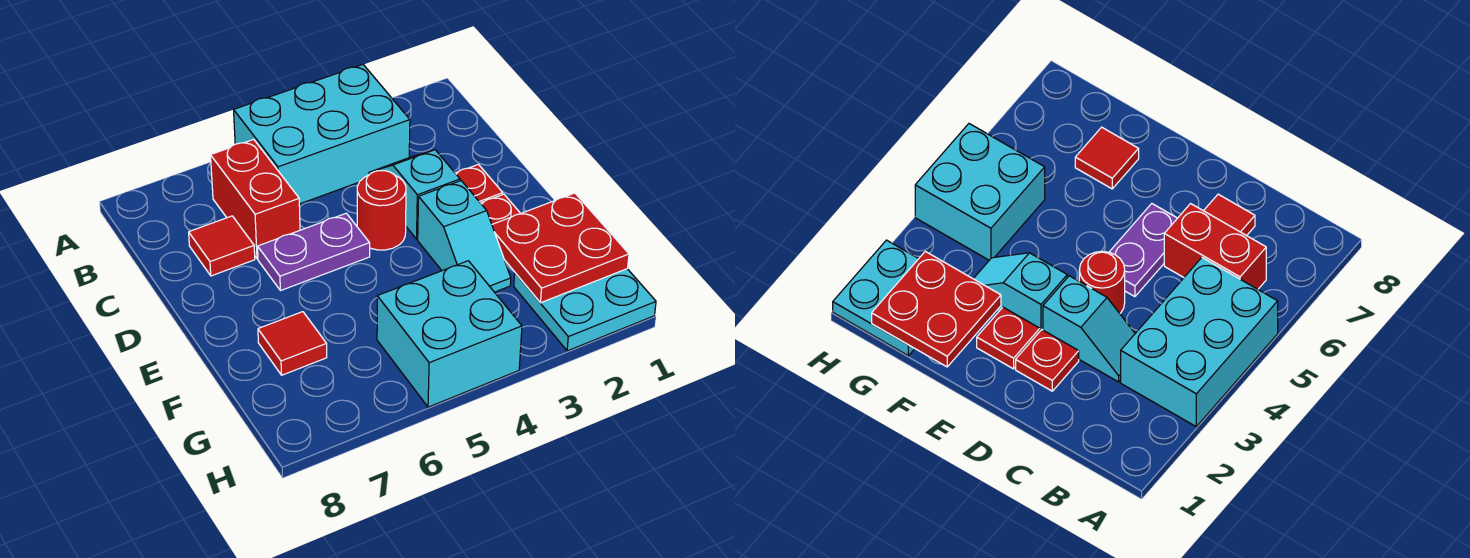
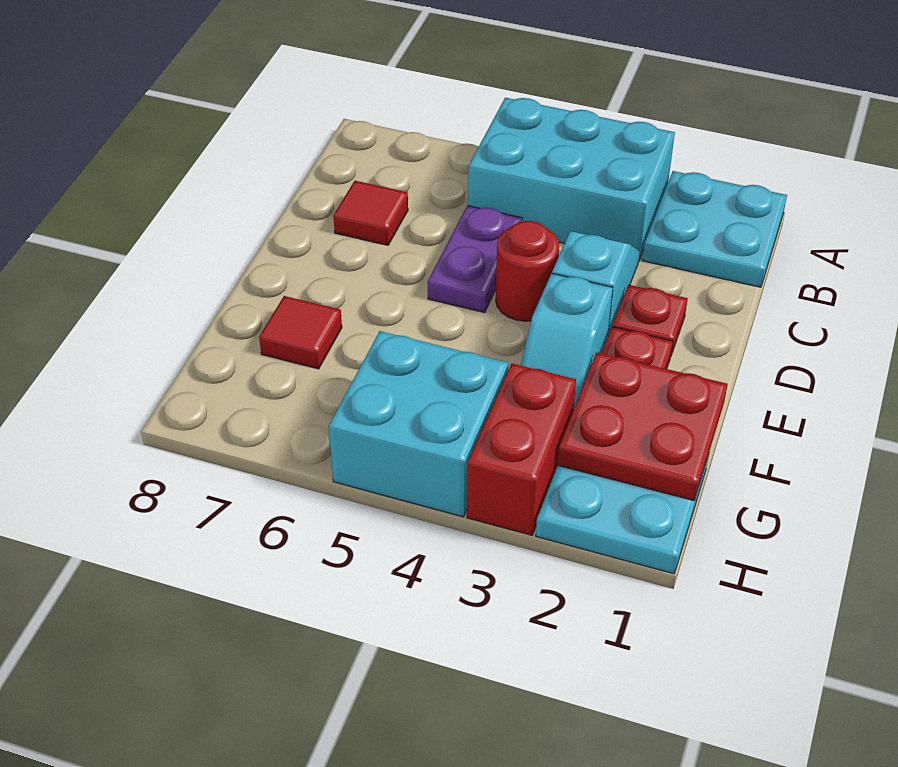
none -> cyan 2x2 plate [642,171,787,287]
red 1x2 brick [211,139,300,259] -> red 1x2 brick moved to [467,364,576,535]
purple 1x2 plate [258,213,370,291] -> purple 1x2 plate turned to [428,206,522,313]

